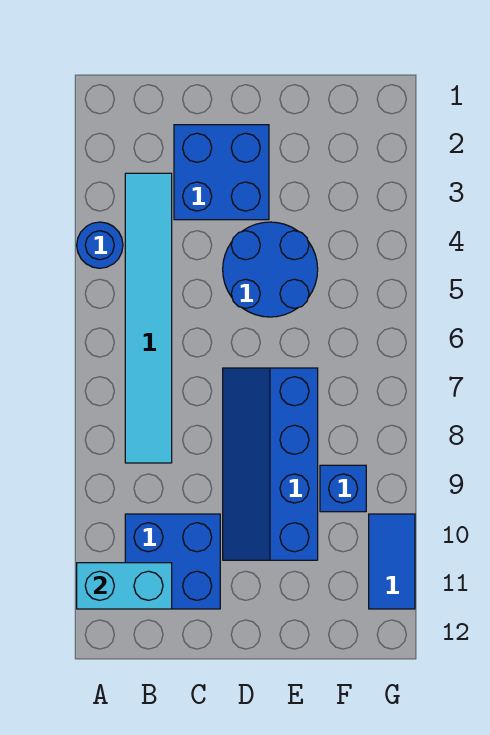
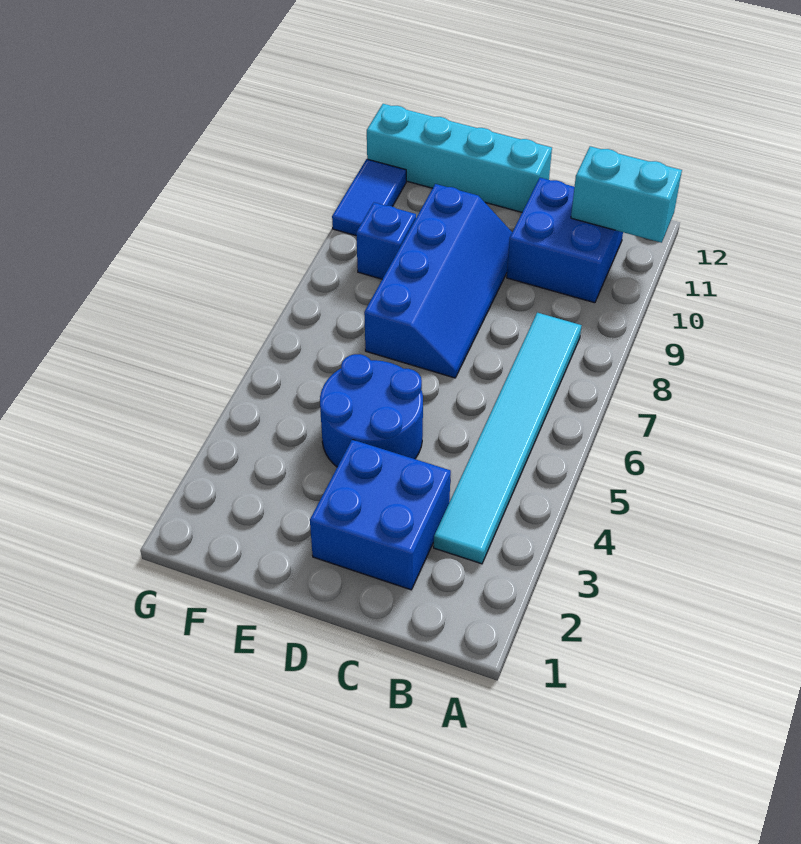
blue 1x1 round brick [77,222,123,268] -> none
none -> cyan 1x4 brick [367,104,552,212]

